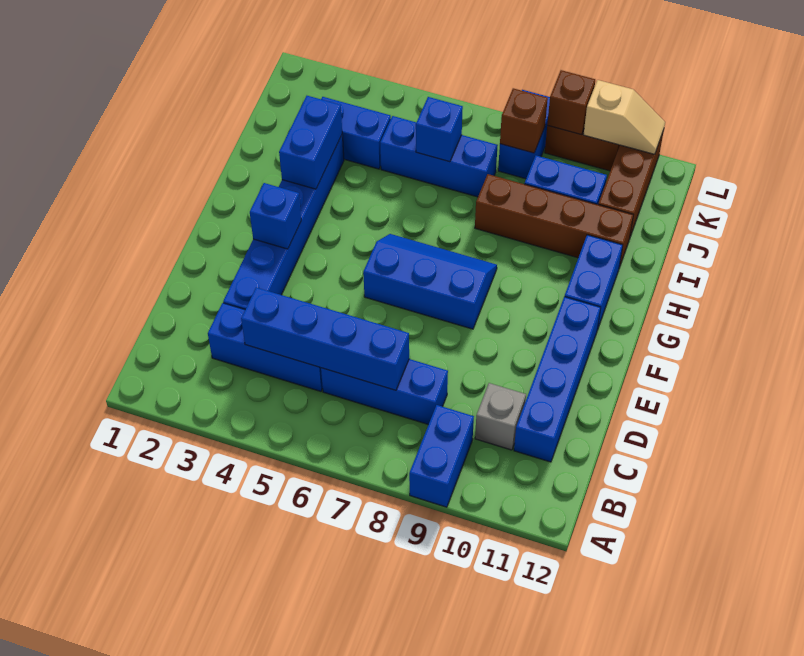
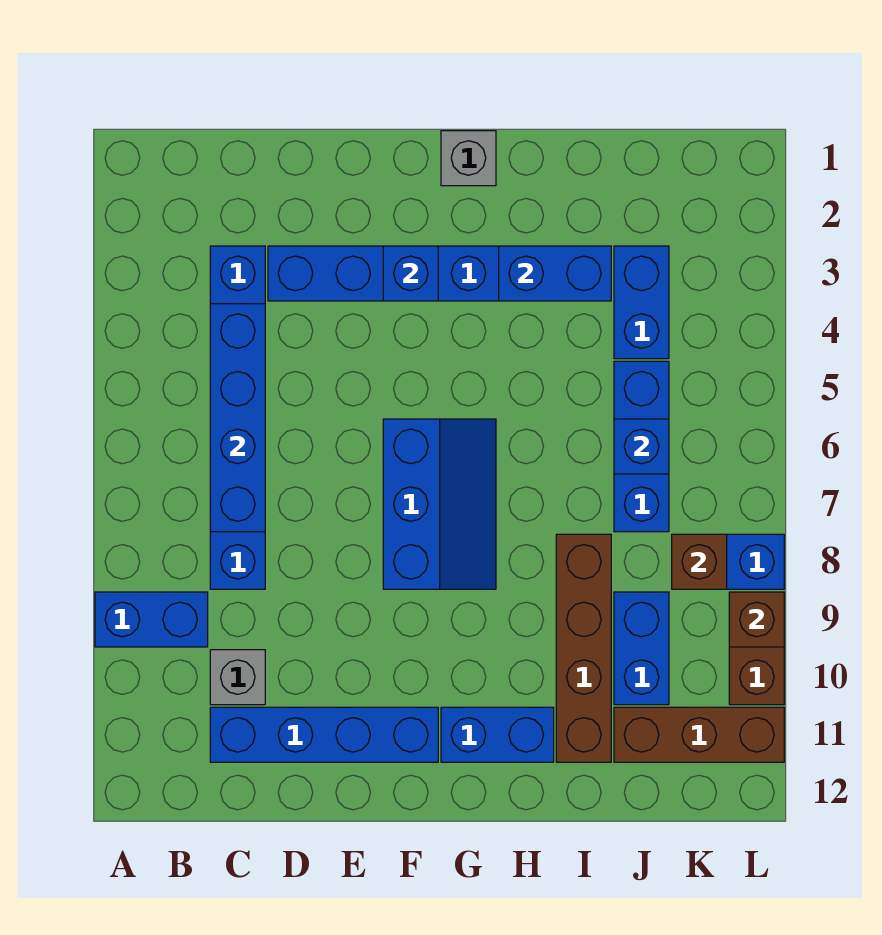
none -> grey 1x1 brick [441,131,496,186]
tan 1x2 slope [584,80,665,154] -> none

